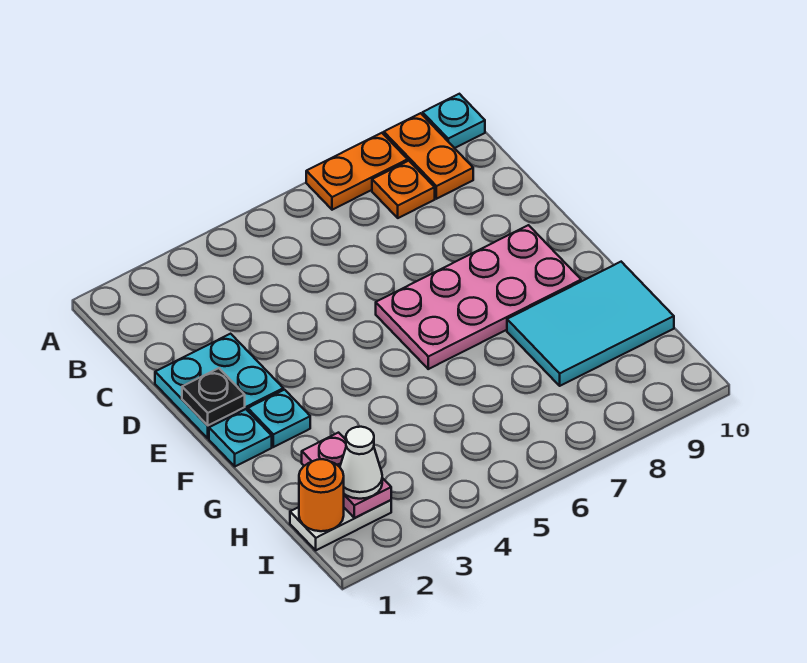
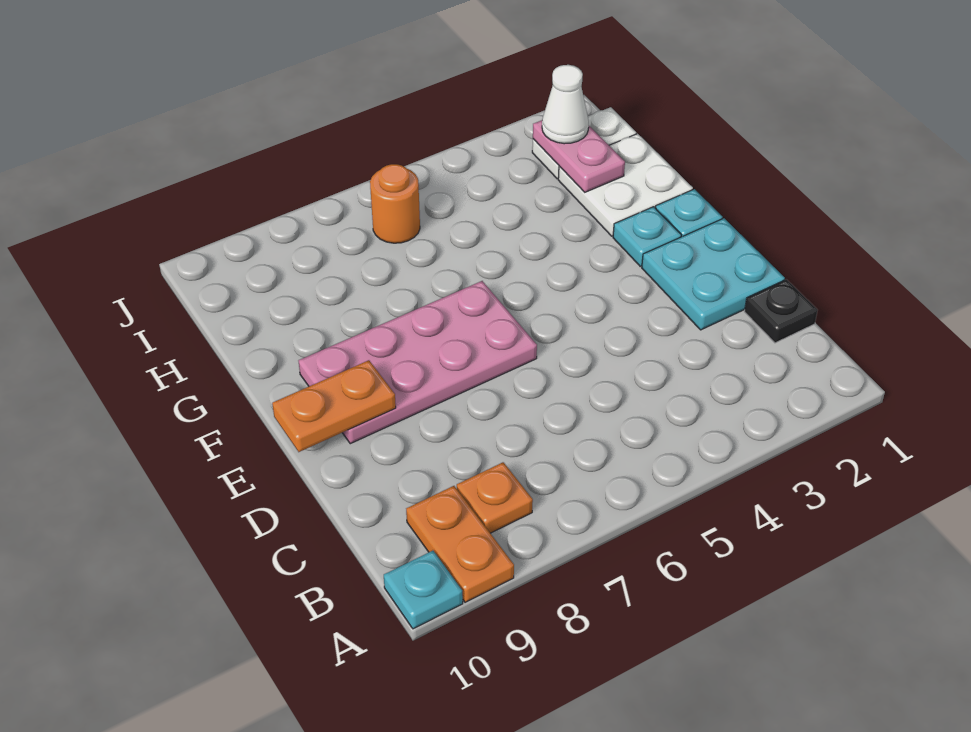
orange 1x2 plate [306,133,408,210] -> orange 1x2 plate moved to [272,360,396,452]
black 1x1 plate [182,368,245,425] -> black 1x1 plate moved to [744,279,818,343]
none -> white 2x2 plate [558,134,693,236]
cyan 2x3 tile [507,262,674,386] -> none
orange 1x1 round brick [299,459,344,531] -> orange 1x1 round brick moved to [370,164,420,243]

